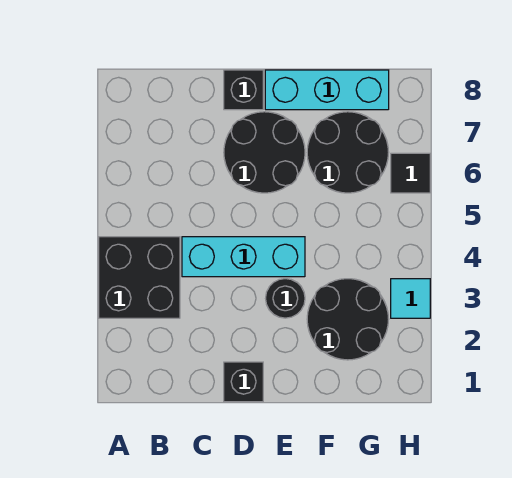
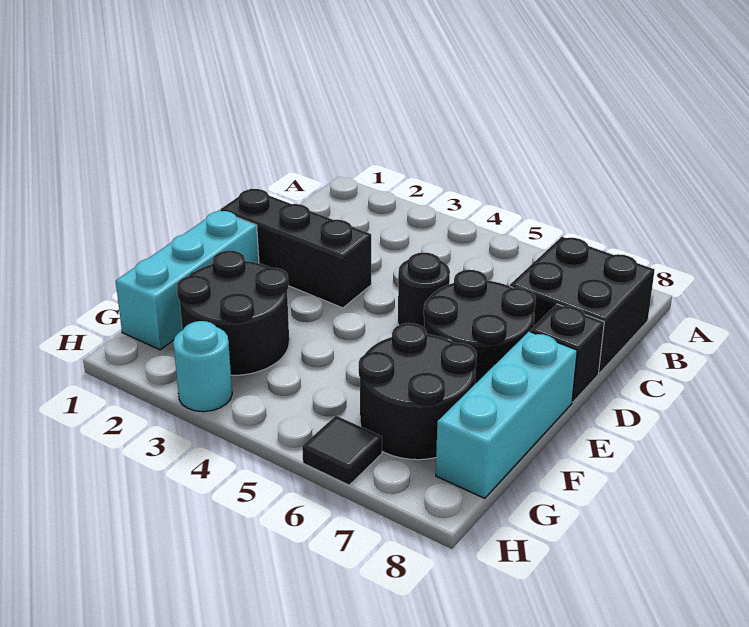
black 2x2 brick [99,237,180,318] -> black 2x2 brick moved to [510,237,655,373]
cyan 1x3 brick [182,237,305,277] -> cyan 1x3 brick moved to [116,210,259,350]
black 1x1 brick [224,362,263,402] -> black 1x3 brick [220,189,371,308]
black 1x1 round brick [266,279,305,318] -> black 1x1 round brick moved to [398,252,450,327]
cyan 1x1 tile [391,279,430,318] -> cyan 1x1 round brick [173,321,232,412]

